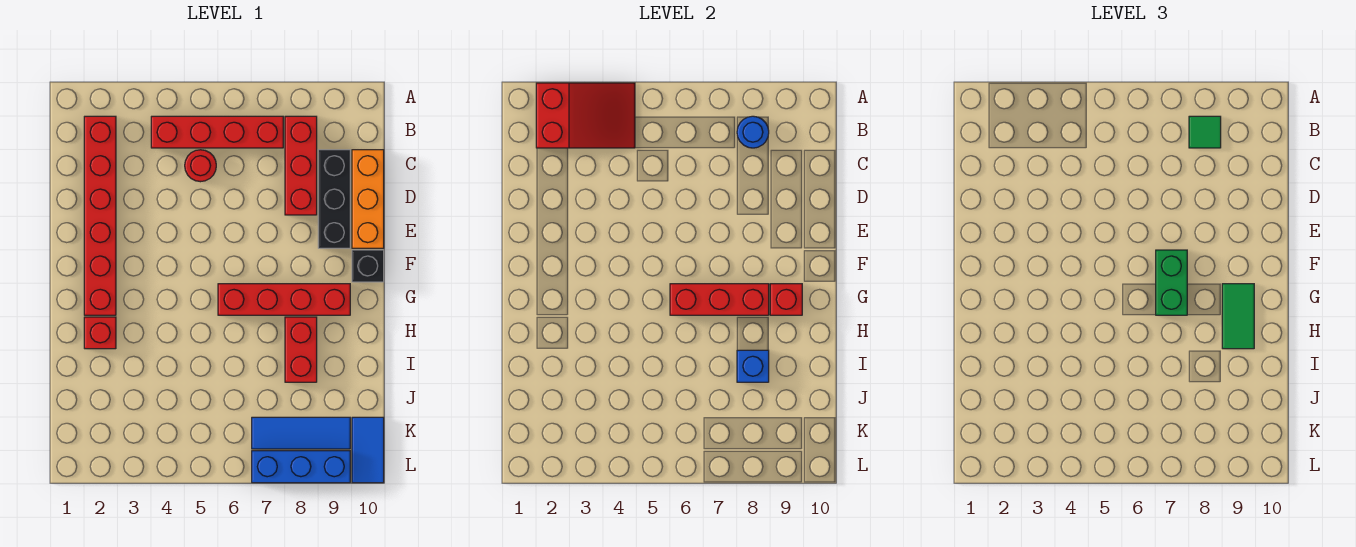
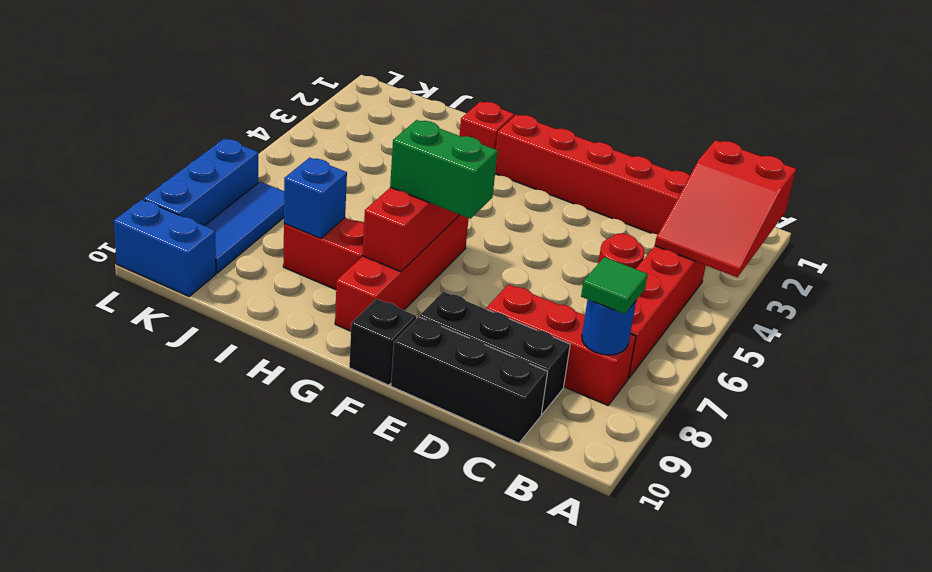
orange 1x3 brick [352,150,384,248] -> black 1x3 brick [391,317,548,443]
red 1x1 brick [770,284,802,315] -> none
green 1x2 tile [1222,284,1254,349] -> none
blue 1x2 tile [352,417,384,483] -> blue 1x2 brick [114,200,216,296]

